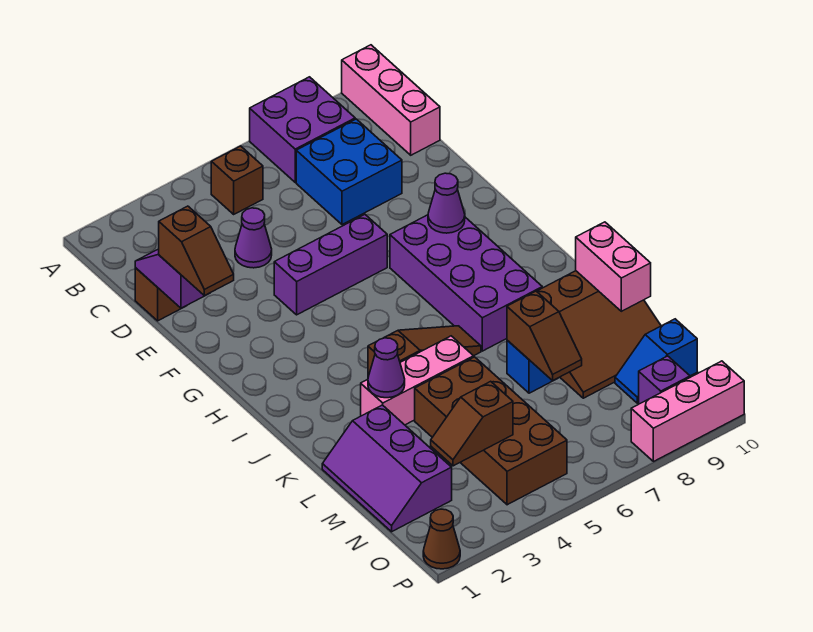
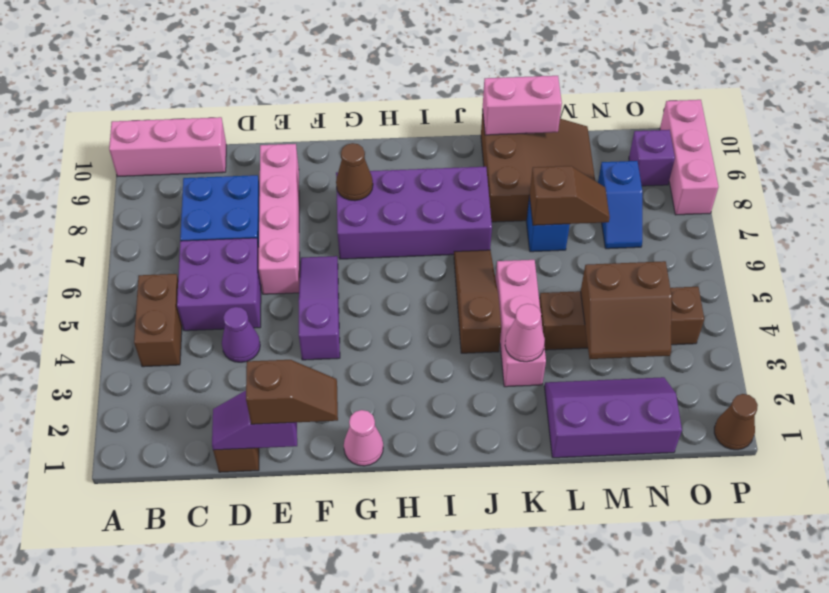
purple 2x2 brick [250,77,355,182] -> purple 2x2 brick moved to [177,238,261,331]
brown 1x1 brick [211,146,263,214] -> brown 1x2 brick [134,274,182,367]
none -> pink 1x4 brick [259,144,300,294]
purple 1x3 brick [274,215,387,315] -> purple 1x3 slope [299,256,340,360]
none -> pink 1x1 cone [344,410,383,466]
purple 1x1 cone [428,173,465,233] -> brown 1x1 cone [336,143,373,201]
purple 1x1 cone [368,338,405,398] -> pink 1x1 cone [505,304,545,362]
purple 2x3 slope [322,405,452,532] -> purple 2x3 slope turned to [544,377,682,458]
brown 2x4 brick [415,357,567,505] -> brown 1x4 brick [539,287,704,350]
brown 1x2 slope [431,381,513,466] -> brown 2x2 slope [581,261,672,359]
blue 1x2 slope [615,319,697,403] -> blue 1x2 slope moved to [598,161,642,249]

